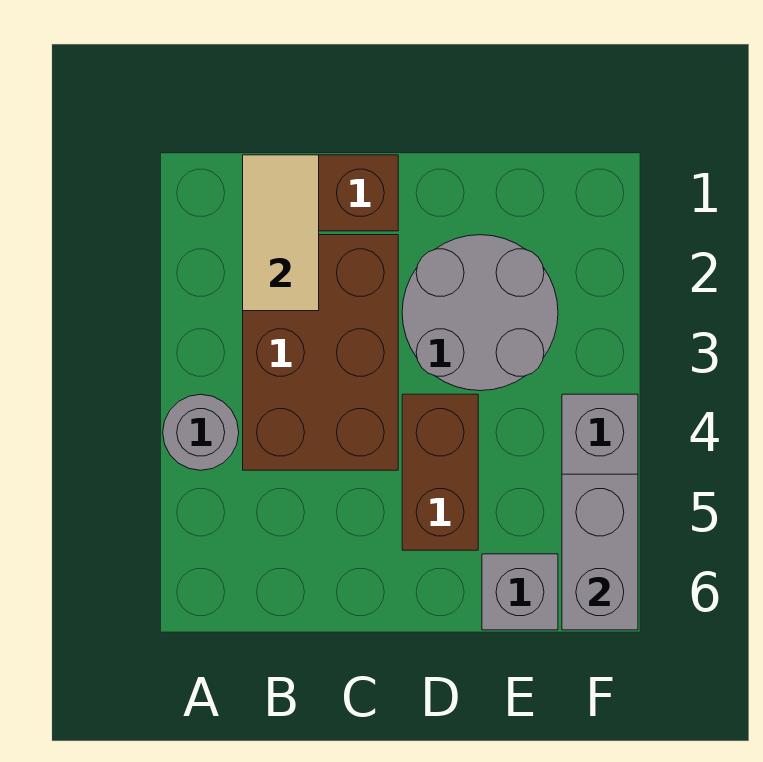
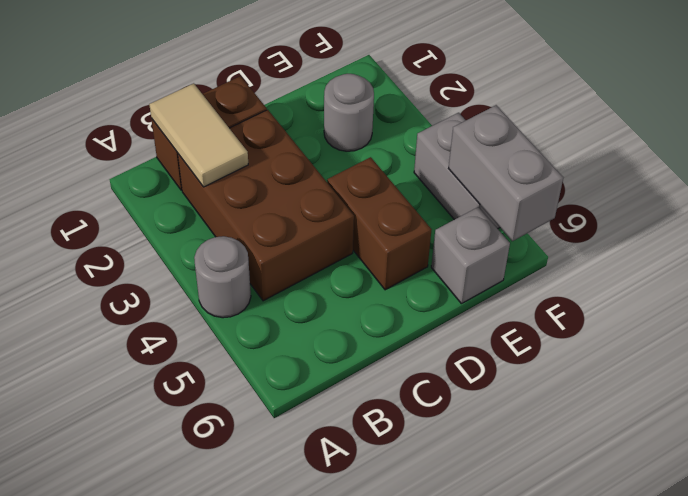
grey 2x2 round brick [402,235,558,391] -> grey 1x1 round brick [324,74,374,151]

